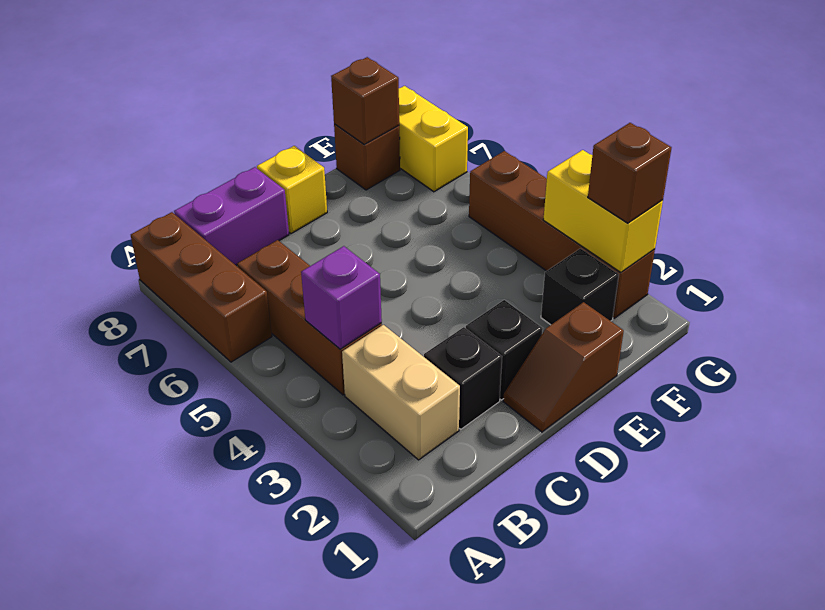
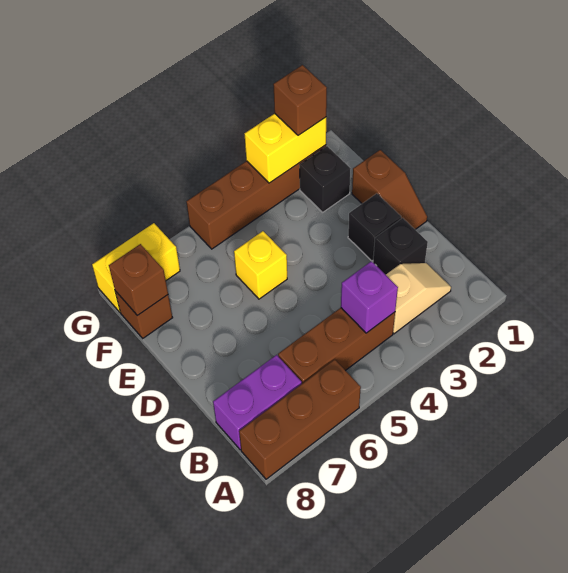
tan 1x2 brick [342,325,460,460] -> tan 1x2 slope [386,263,451,334]
purple 1x2 brick [174,167,289,266] -> purple 1x2 brick turned to [213,355,302,450]
yellow 1x1 brick [257,146,327,234] -> yellow 1x1 brick moved to [234,231,287,299]

